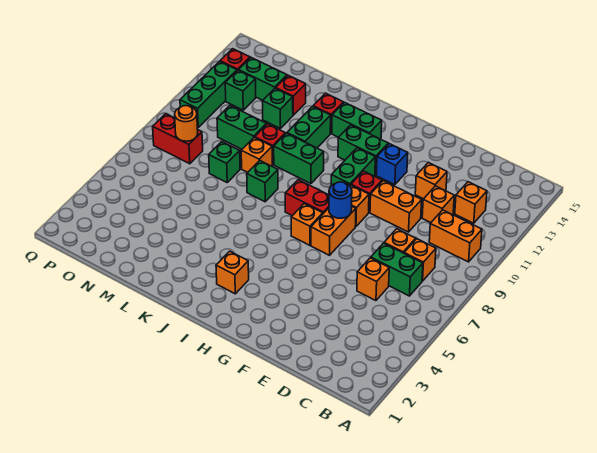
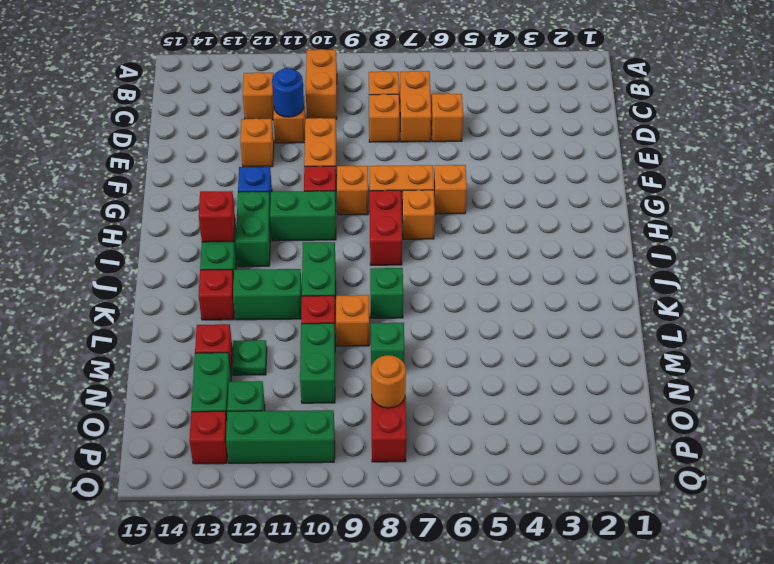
green 1x2 brick [371,243,423,296] -> orange 1x2 brick [400,71,431,142]
blue 1x1 round brick [329,182,352,218] -> blue 1x1 round brick moved to [272,68,304,117]
orange 1x1 brick [216,251,249,294] -> orange 1x1 brick moved to [434,165,467,214]
none -> red 1x1 brick [199,191,235,242]
green 1x1 brick [262,88,293,128] -> green 1x1 plate [232,340,267,375]

